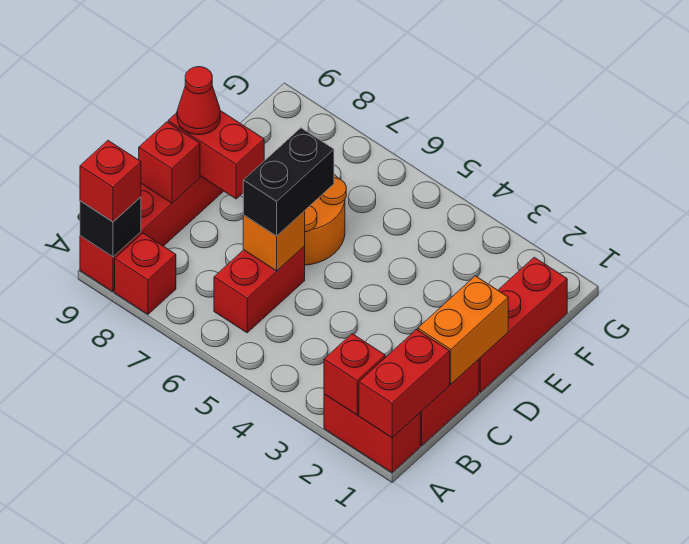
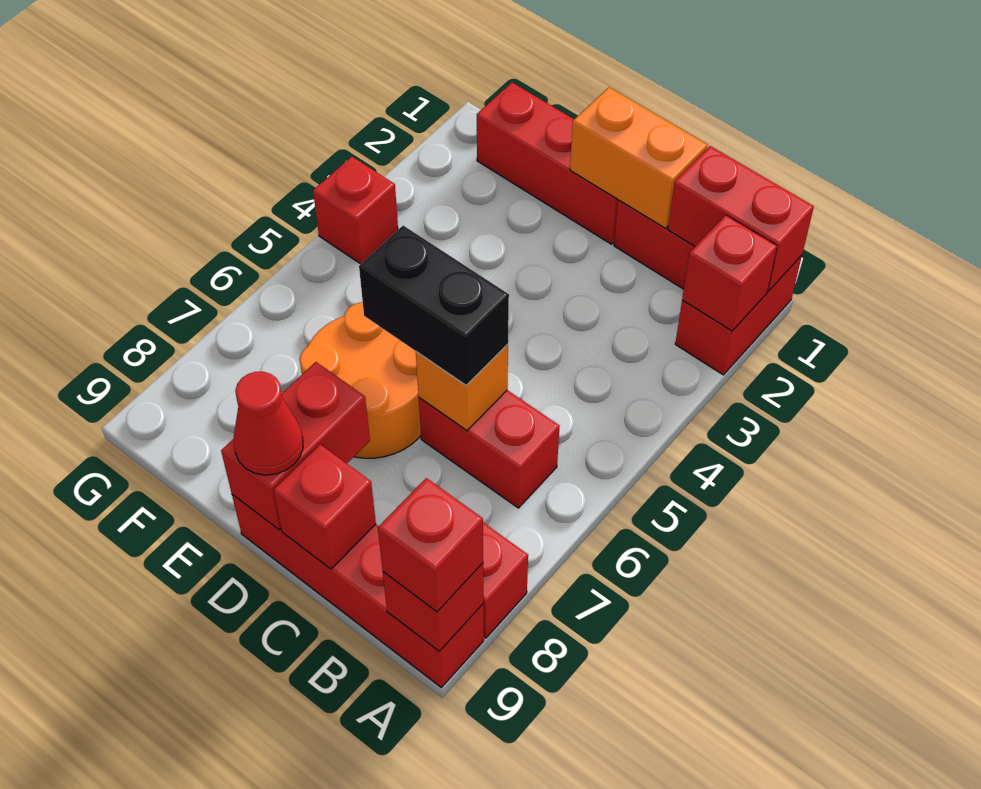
black 1x1 brick [80,197,141,257] -> red 1x1 brick [383,563,483,651]
none -> red 1x1 brick [313,157,398,264]

